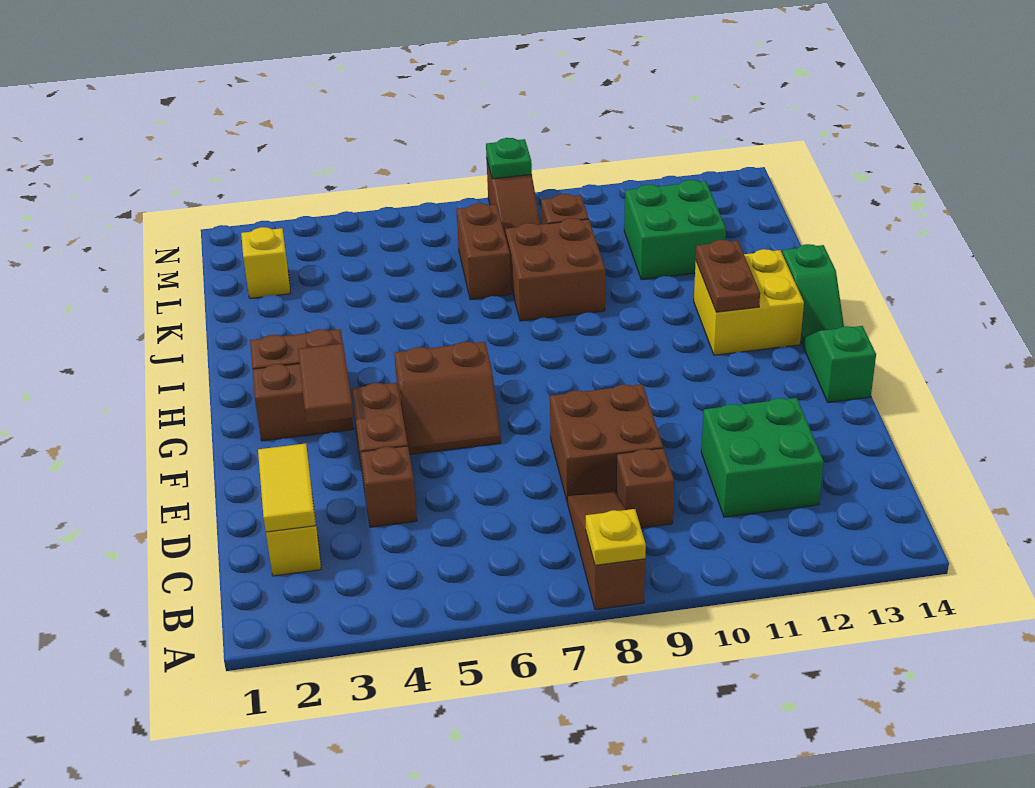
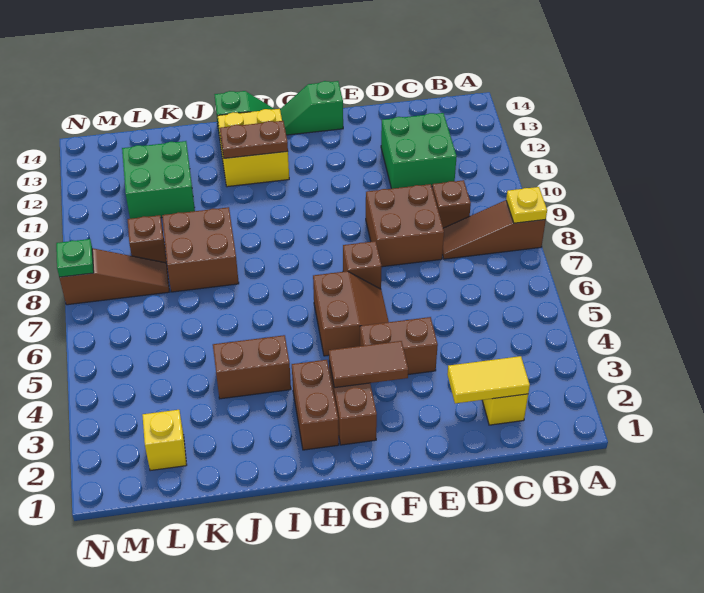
brown 1x1 brick [361,446,417,527] -> brown 1x1 brick moved to [343,241,382,289]
brown 1x2 brick [456,203,511,300] -> brown 1x2 brick moved to [213,335,291,399]

